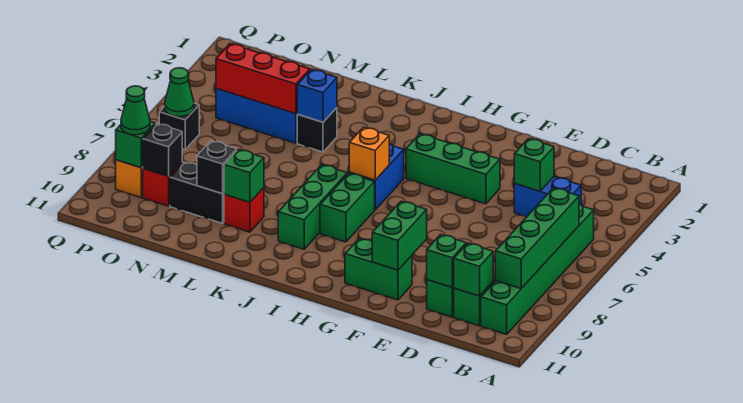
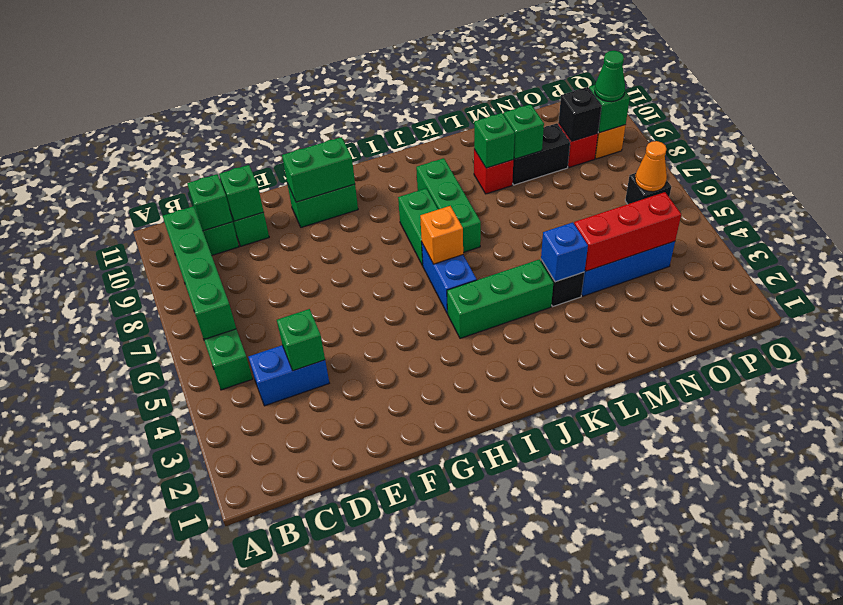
green 1x3 brick [406,134,500,204] -> green 1x3 brick moved to [447,260,553,338]
green 1x2 brick [372,201,427,270] -> green 1x2 brick turned to [282,137,355,202]
black 1x1 brick [197,141,237,194] -> green 1x1 brick [503,104,544,159]
green 1x1 cone [165,68,194,117] -> orange 1x1 cone [635,141,667,192]

